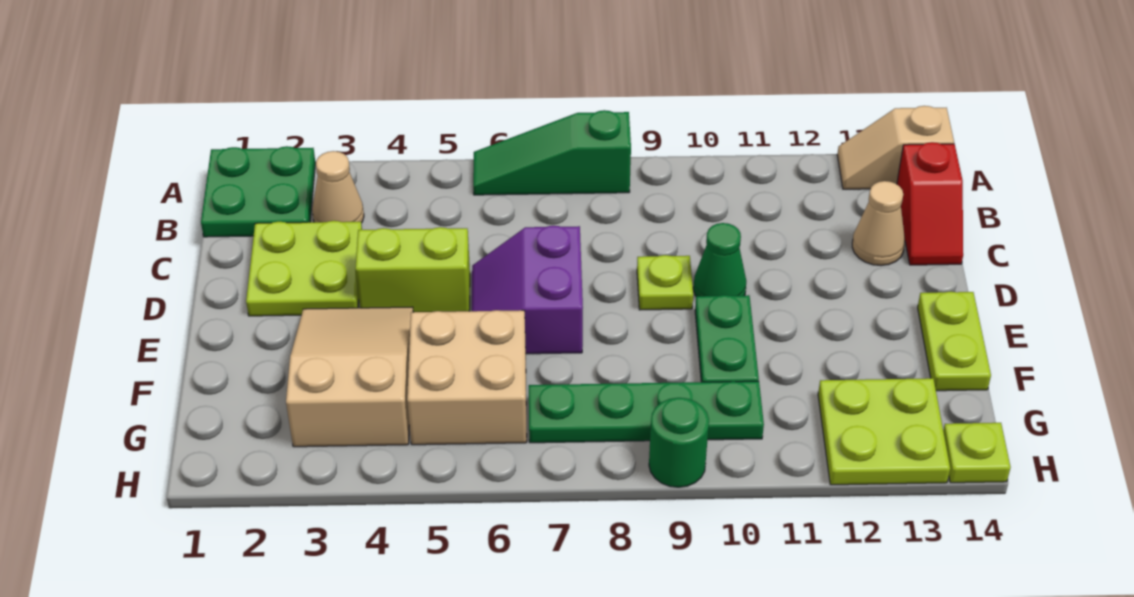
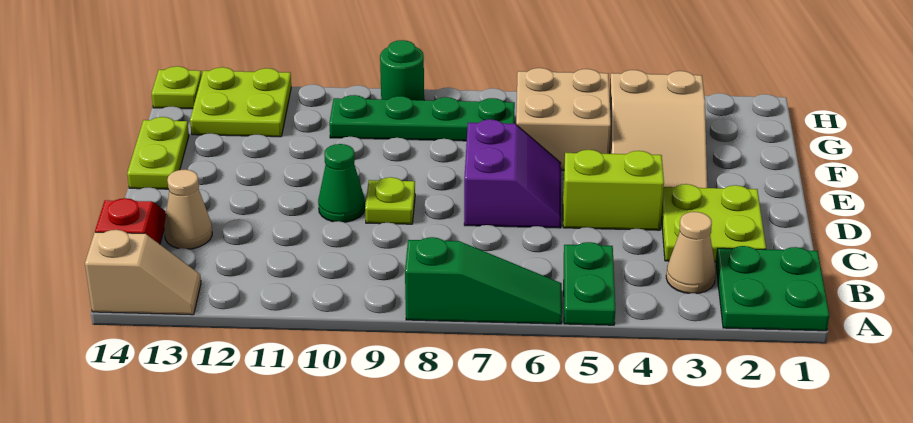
green 1x2 plate [695,295,759,382] -> green 1x2 plate moved to [564,242,615,325]

